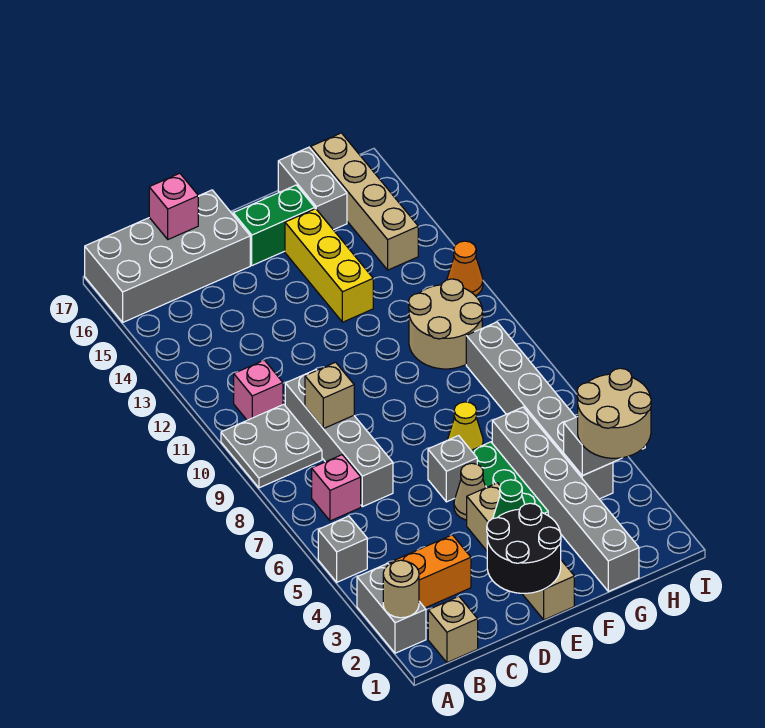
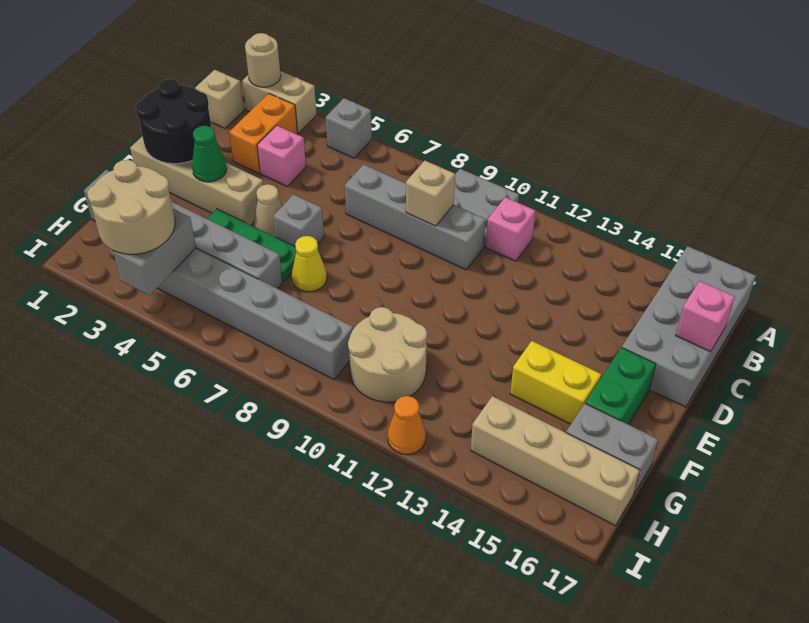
grey 1x2 brick [357,563,426,653] -> tan 1x2 brick [243,71,317,133]
pink 1x1 brick [312,455,361,521] -> pink 1x1 brick moved to [257,125,306,186]
yellow 1x3 brick [285,209,373,322] -> yellow 1x2 brick [510,341,601,424]

